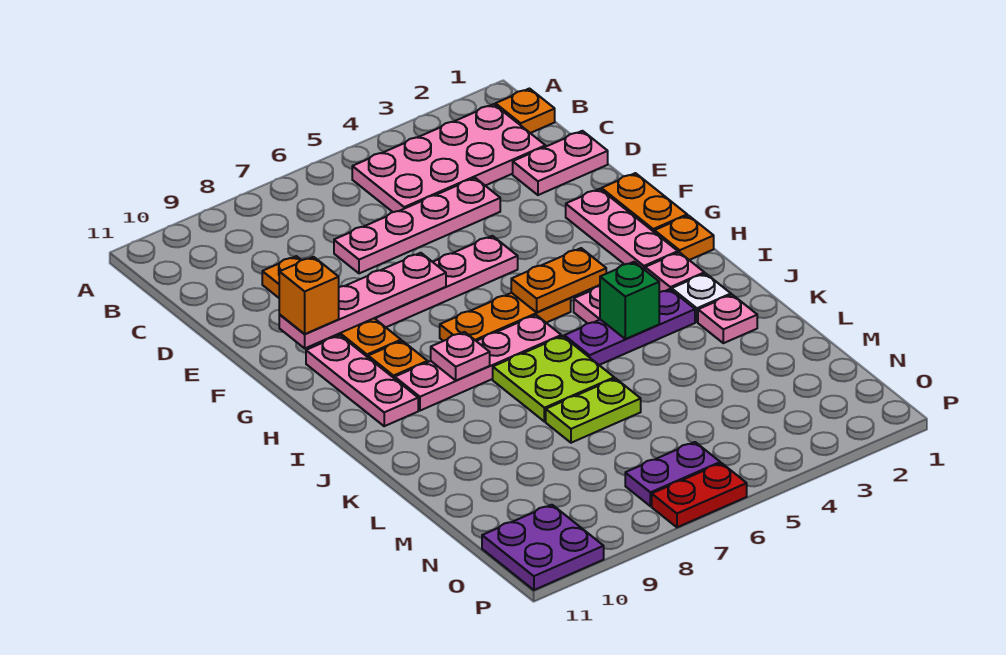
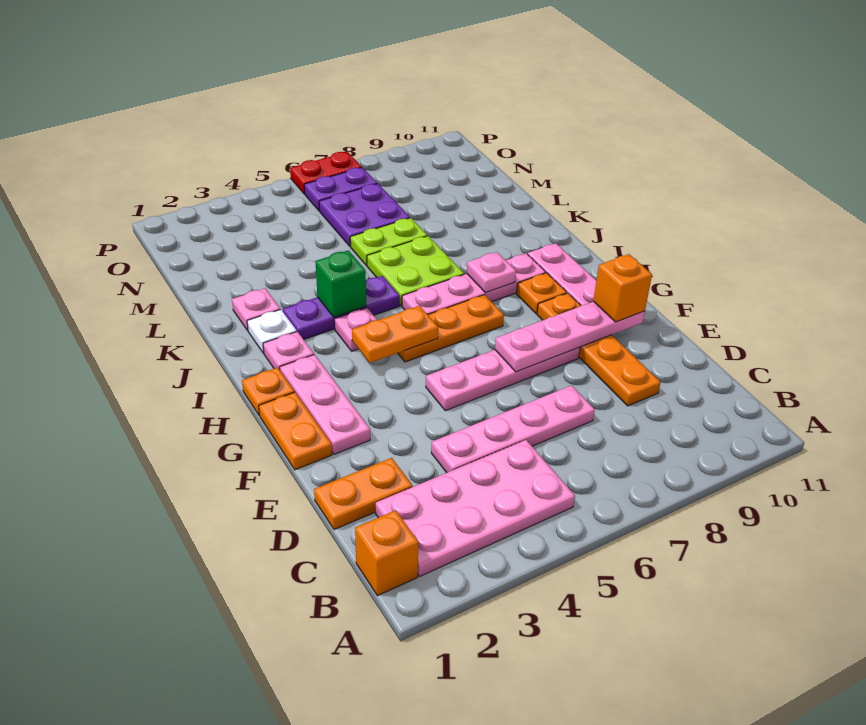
orange 1x1 plate [496,89,555,133] -> orange 1x1 brick [355,510,418,596]
pink 1x2 plate [513,131,608,195] -> orange 1x2 plate [314,458,412,530]
purple 2x2 plate [482,505,604,590] -> purple 2x2 plate moved to [319,184,410,247]

